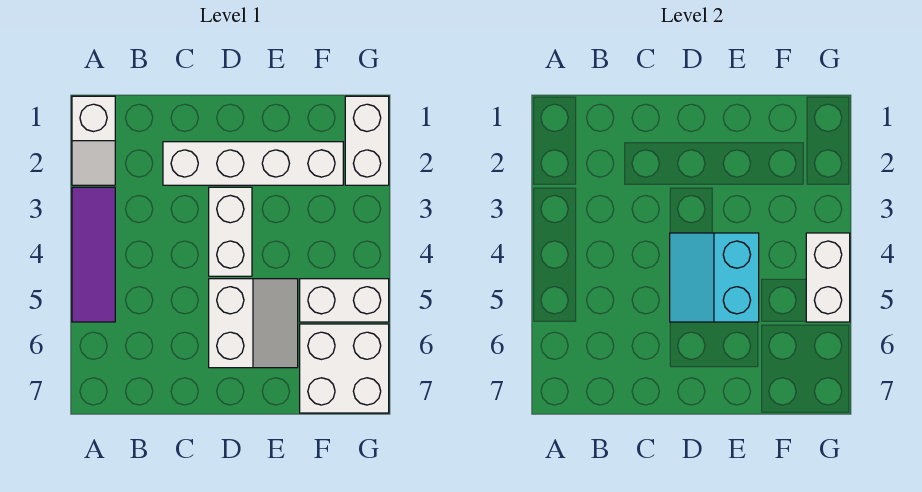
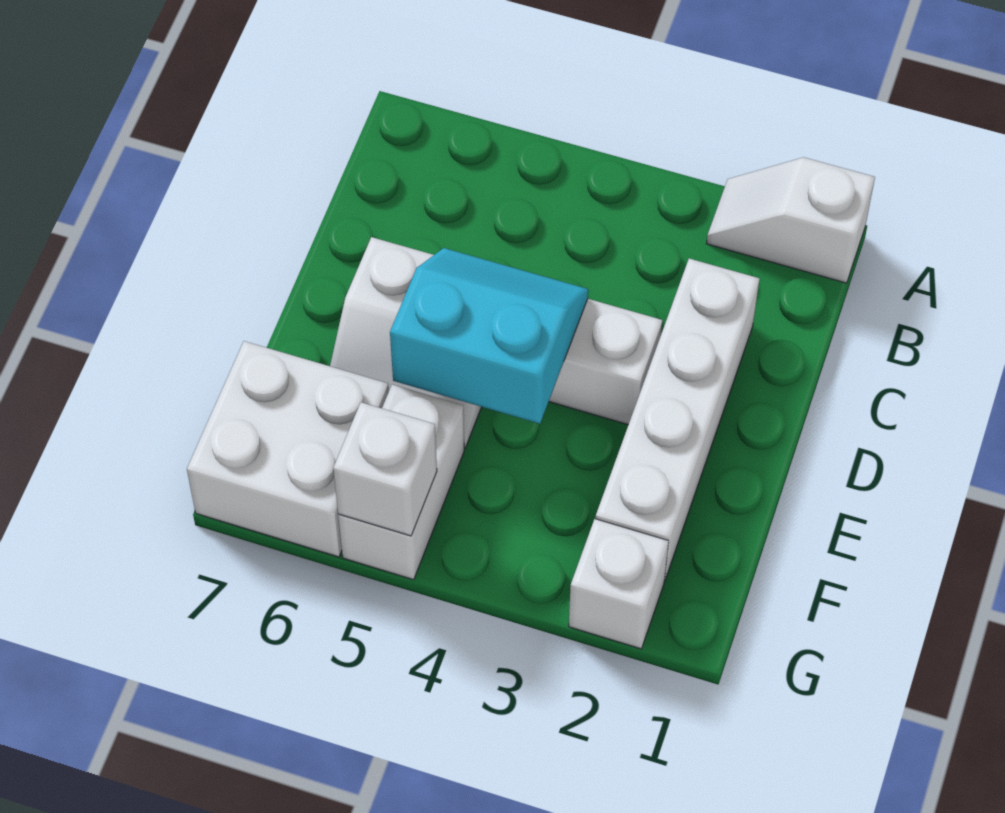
purple 1x3 tile [72,187,115,322] -> none
white 1x2 brick [345,96,389,185] -> white 1x1 brick [569,519,669,649]
white 1x2 brick [806,233,850,322] -> white 1x1 brick [333,402,437,536]

